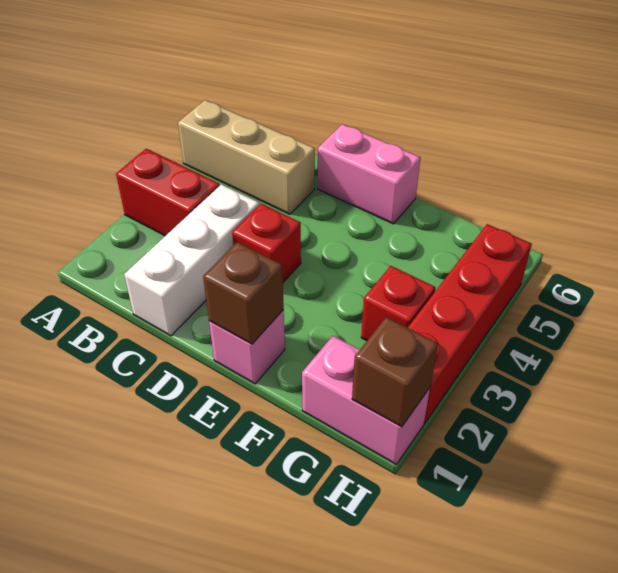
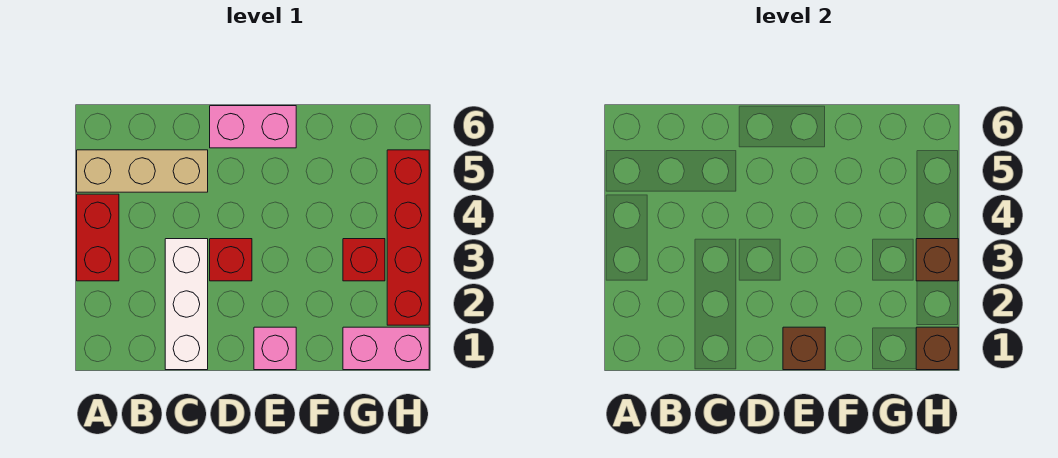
red 1x2 brick [116,149,220,236] -> red 1x2 brick turned to [77,194,119,281]
none -> brown 1x1 brick [916,239,958,281]

